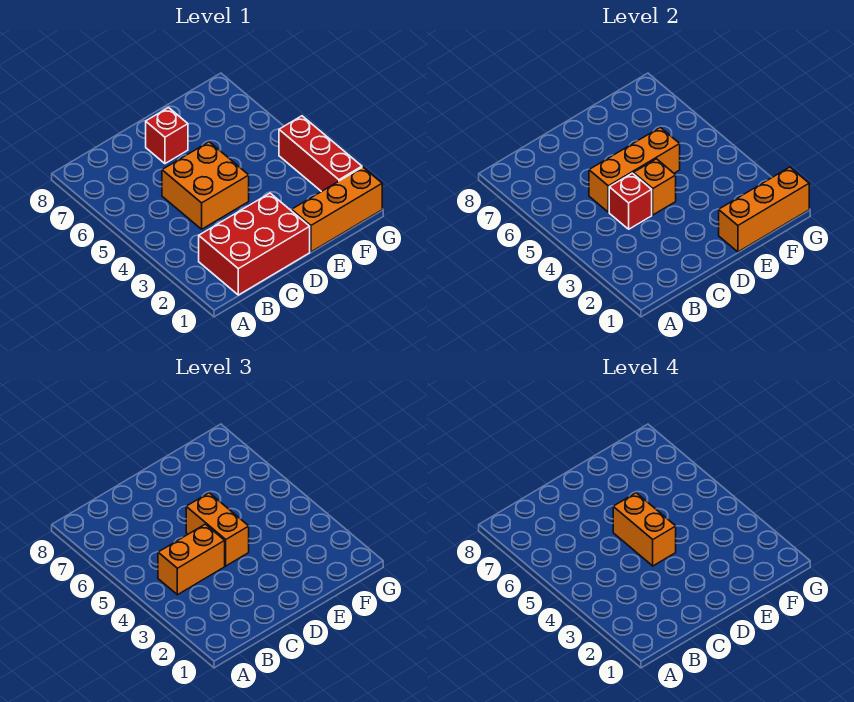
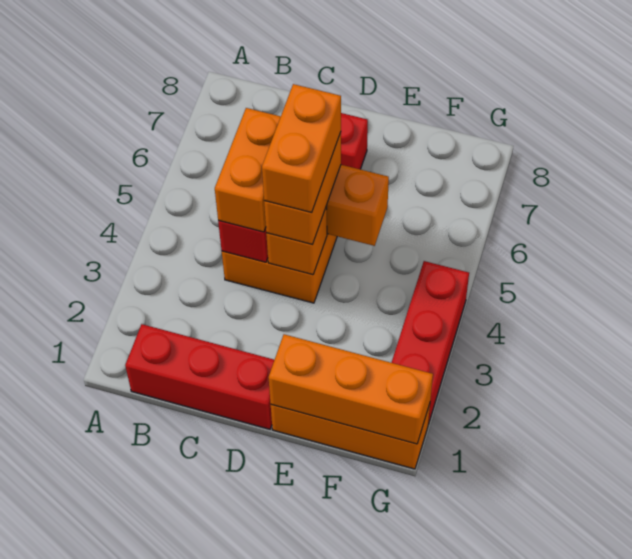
red 2x3 brick [199,193,310,295] -> red 1x3 brick [125,324,274,429]
orange 1x2 brick [158,524,225,595] -> orange 1x2 brick turned to [215,108,281,232]

